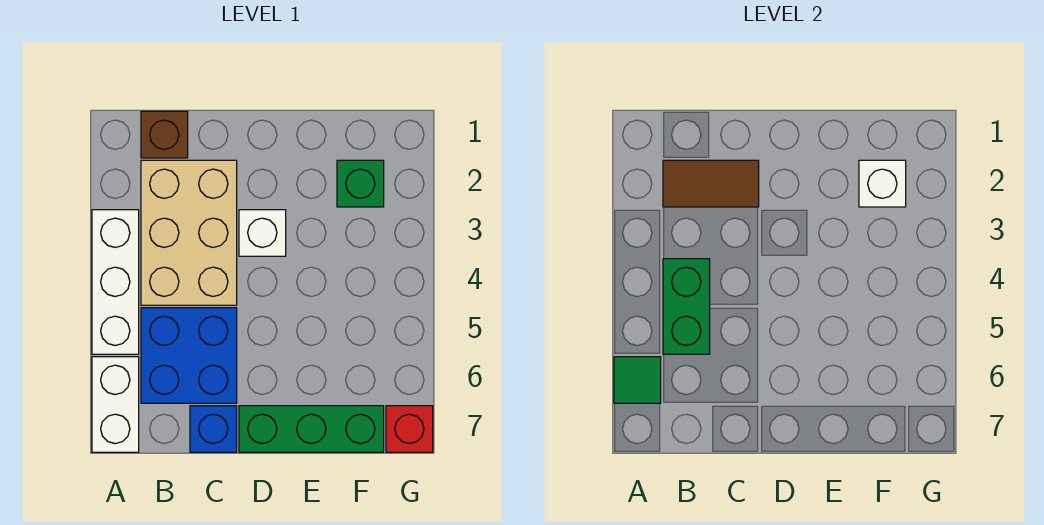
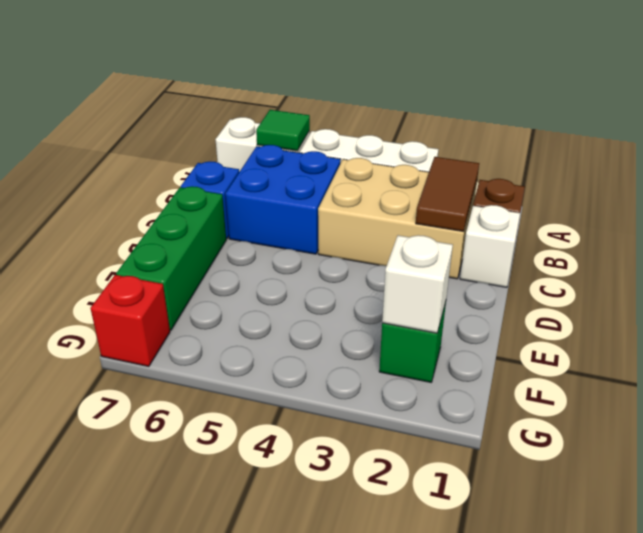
green 1x2 brick [663,259,710,354] -> none
white 1x1 brick [239,210,286,256] -> white 1x1 brick moved to [460,205,520,287]

